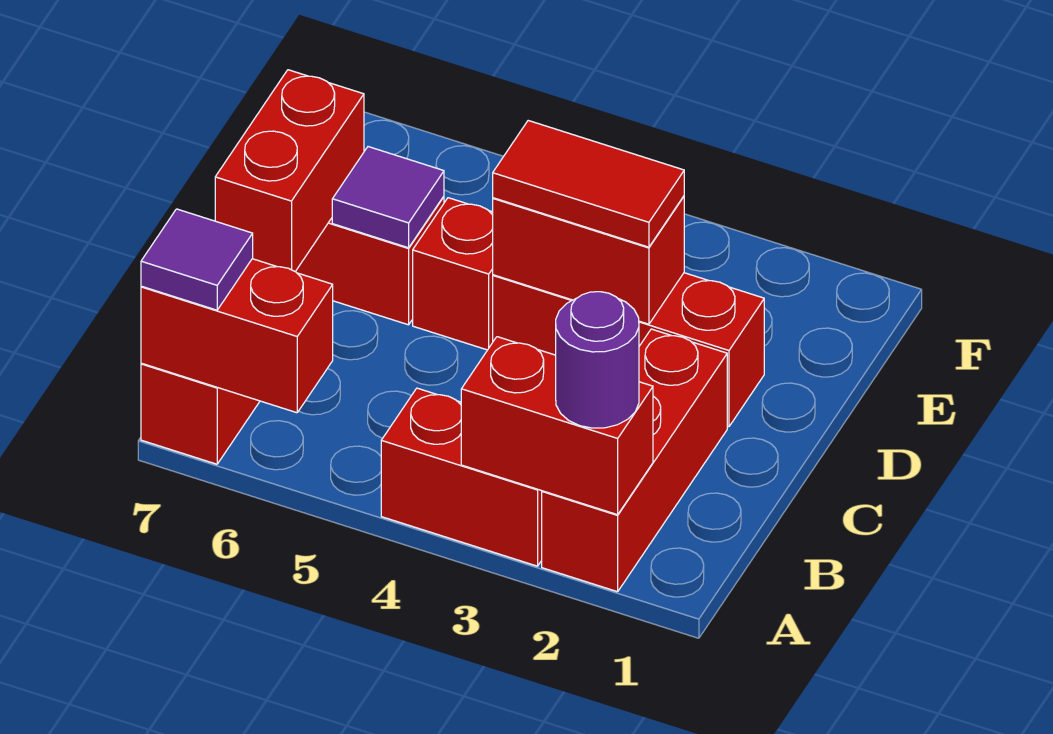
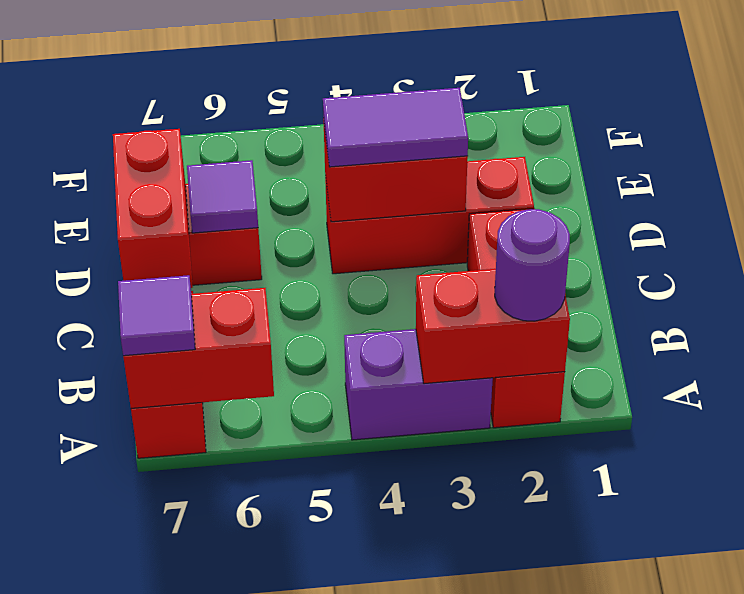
red 1x2 brick [381,388,542,566] -> purple 1x2 brick [344,329,493,440]
red 1x2 tile [493,121,684,247] -> purple 1x2 tile [323,88,468,167]
red 1x1 brick [413,198,493,350] -> none

